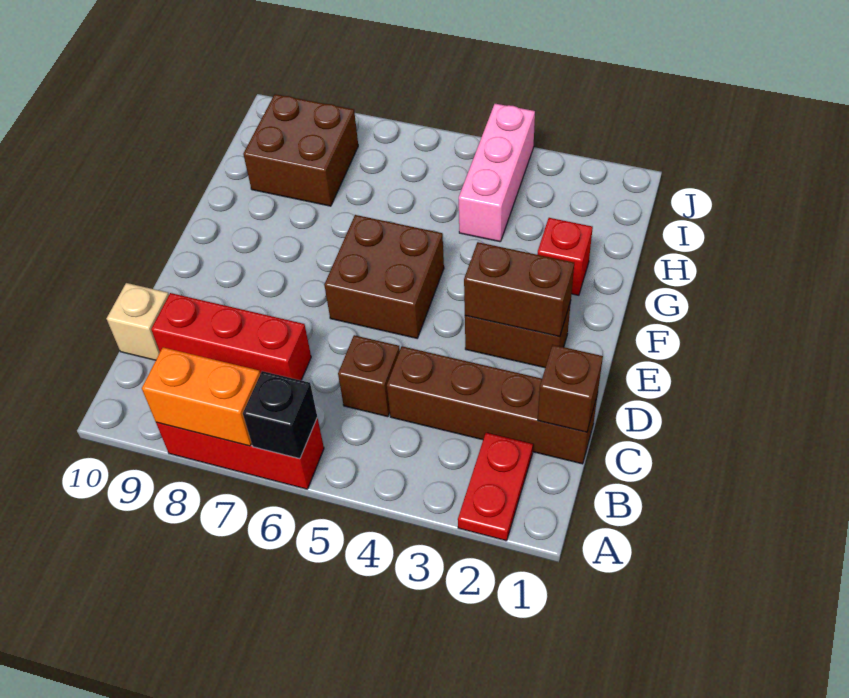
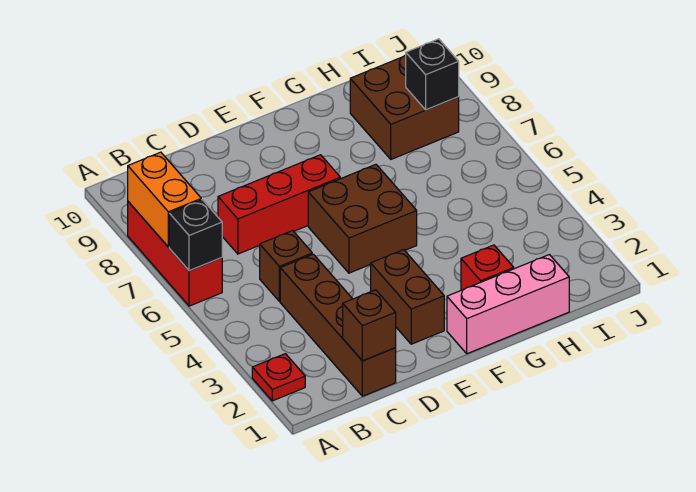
red 1x2 plate [458,433,533,541] -> red 1x1 plate [252,354,305,401]
red 1x3 brick [151,293,311,380] -> red 1x3 brick turned to [218,155,340,254]
tan 1x1 brick [106,283,169,360] -> none
brown 1x2 brick [464,242,574,337] -> none
pink 1x3 brick [459,104,535,242] -> pink 1x3 brick moved to [447,255,569,354]
none -> black 1x1 brick [406,39,459,110]

